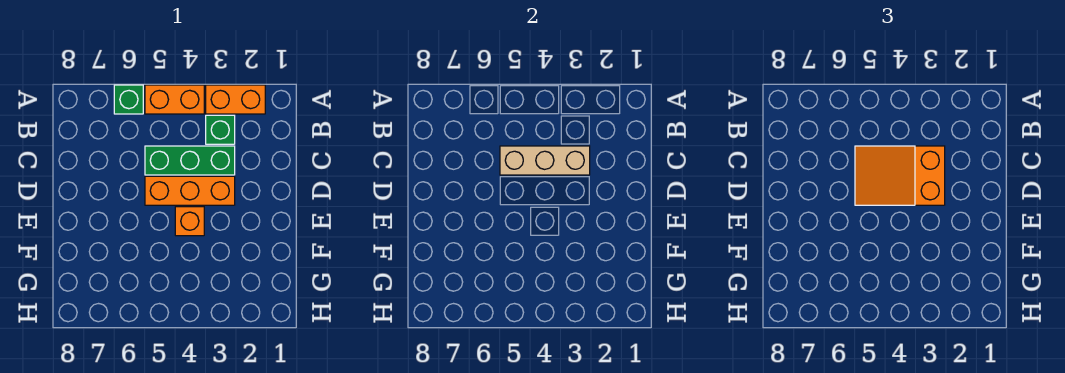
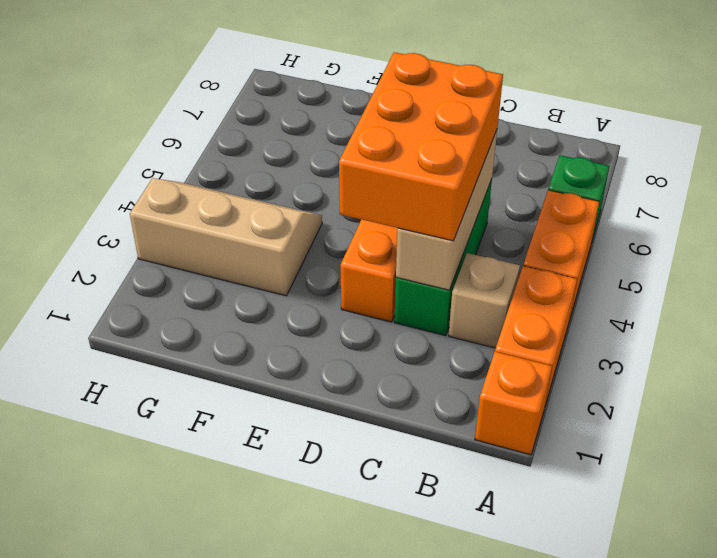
green 1x1 brick [206,115,235,144] -> tan 1x1 brick [449,253,520,348]
orange 2x3 slope [855,146,945,205] -> orange 2x3 brick [339,52,503,241]
orange 1x1 brick [175,207,204,236] -> orange 1x1 brick moved to [475,352,552,455]
none -> tan 2x3 slope [130,178,322,296]

